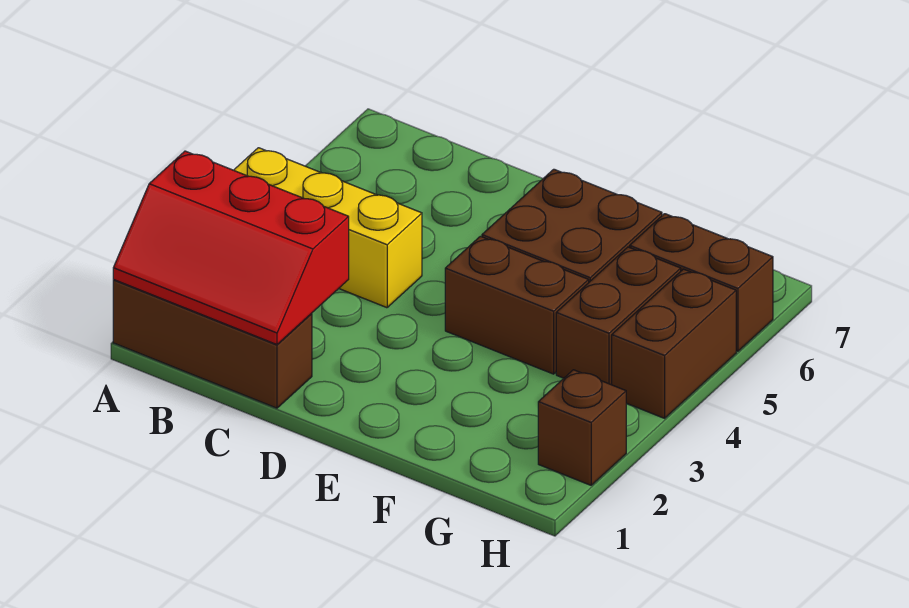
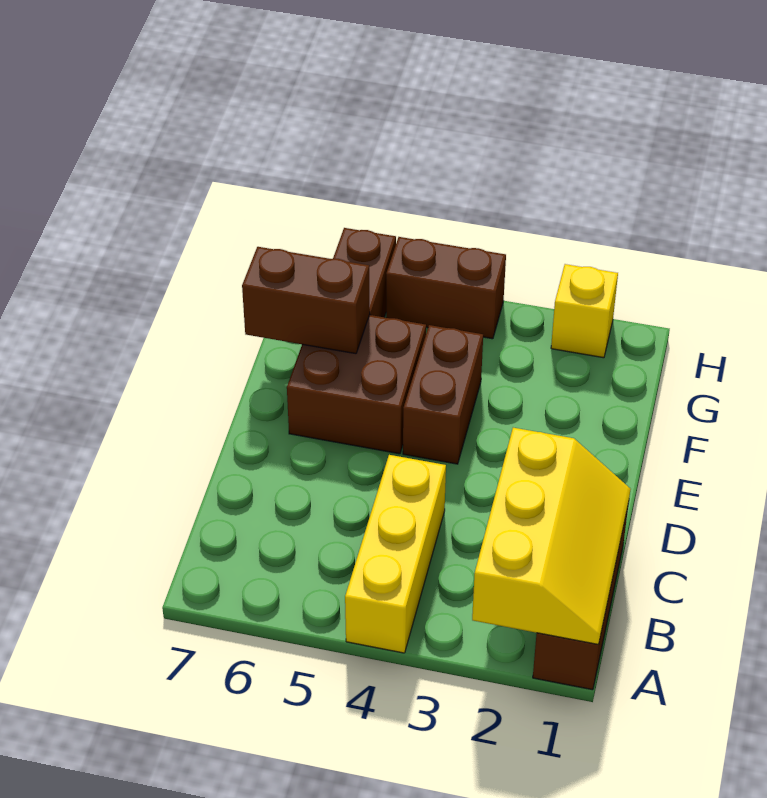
red 2x3 slope [113,151,349,344] -> yellow 2x3 slope [472,428,630,644]
brown 1x2 brick [556,247,681,385] -> brown 1x2 brick moved to [242,247,370,354]
brown 1x1 brick [538,370,626,485] -> yellow 1x1 brick [551,264,618,358]

